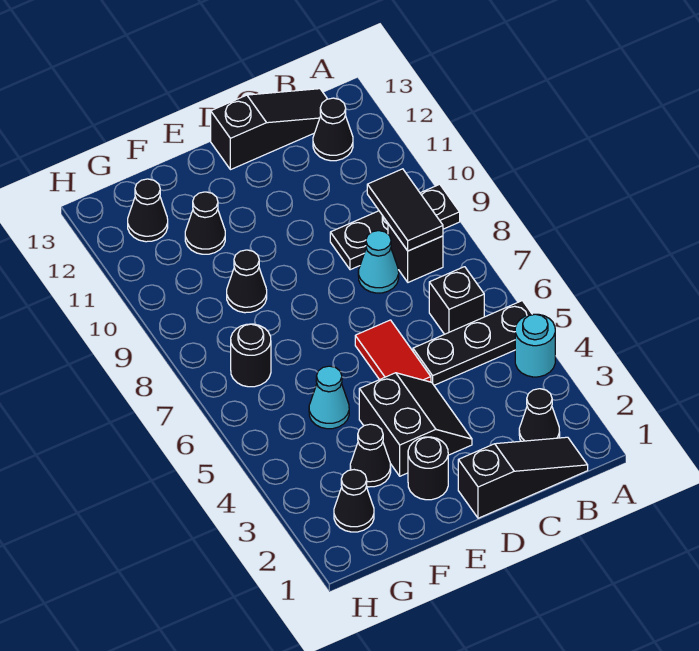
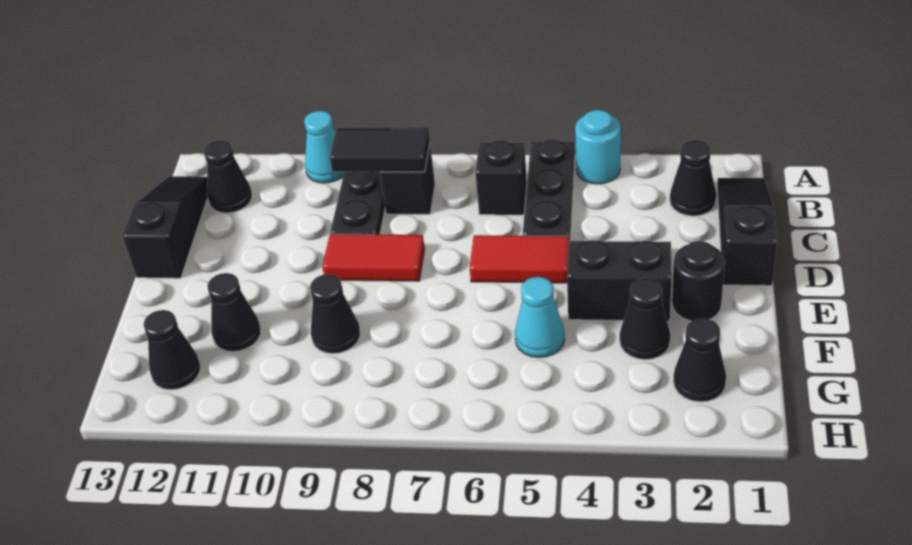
cyan 1x1 cone [358,231,399,293] -> cyan 1x1 cone moved to [304,111,344,183]
none -> red 1x2 tile [322,234,425,281]
black 1x1 round brick [231,324,271,387] -> none

